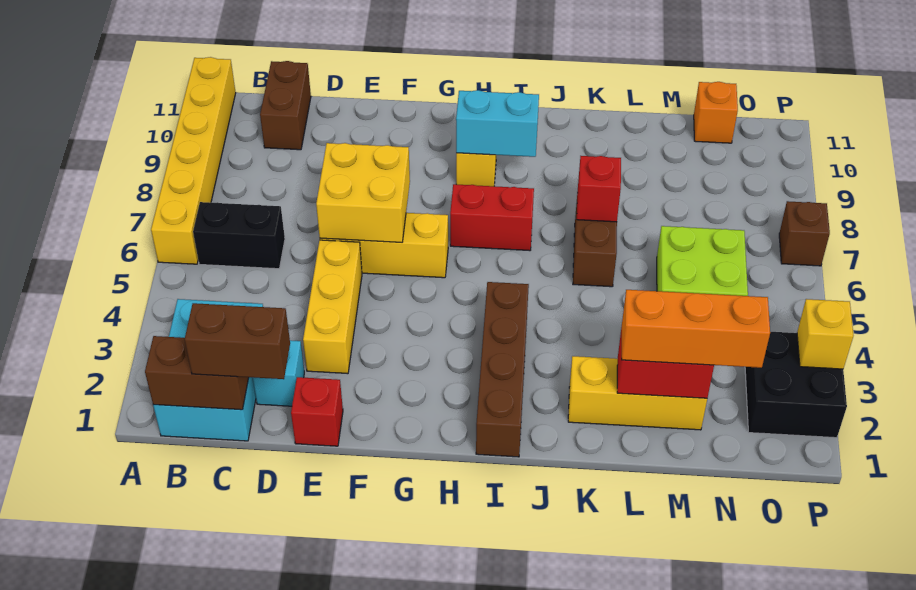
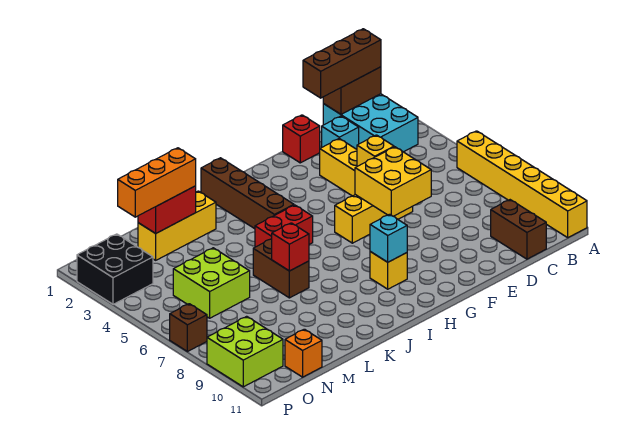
black 1x2 brick [193,202,285,269] -> none
brown 1x2 brick [185,303,290,379] -> brown 1x3 brick [303,29,381,98]
red 1x2 brick [450,184,534,251] -> red 1x2 brick moved to [255,205,313,247]
cyan 1x2 brick [456,90,539,157] -> cyan 1x1 brick [370,214,407,262]
none -> lime 2x2 brick [207,316,283,387]
yellow 1x1 brick [797,299,854,369] -> yellow 1x1 brick moved to [357,135,394,166]

